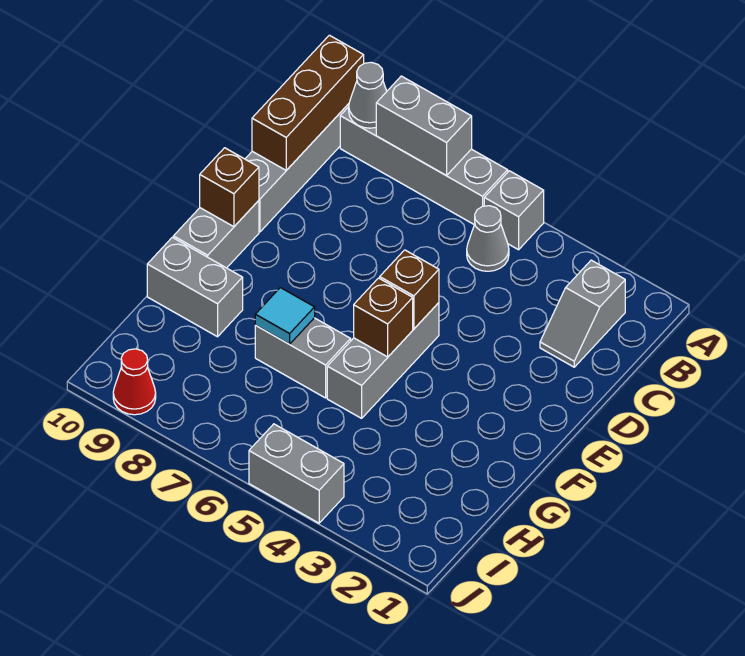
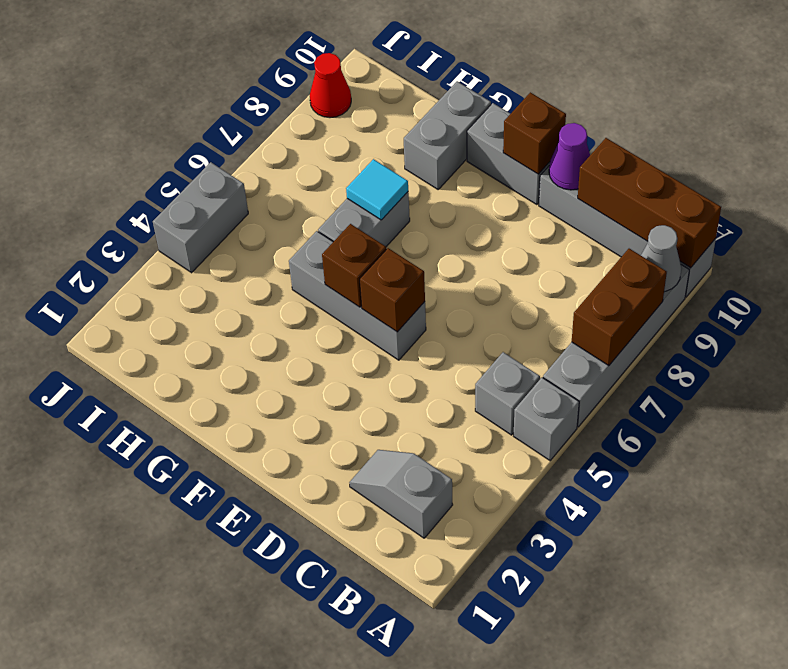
grey 1x2 brick [376,76,472,175] -> brown 1x2 brick [572,249,667,366]
grey 1x1 cone [467,206,509,271] -> grey 1x1 brick [475,352,540,435]
none -> purple 1x1 cone [549,123,590,190]

